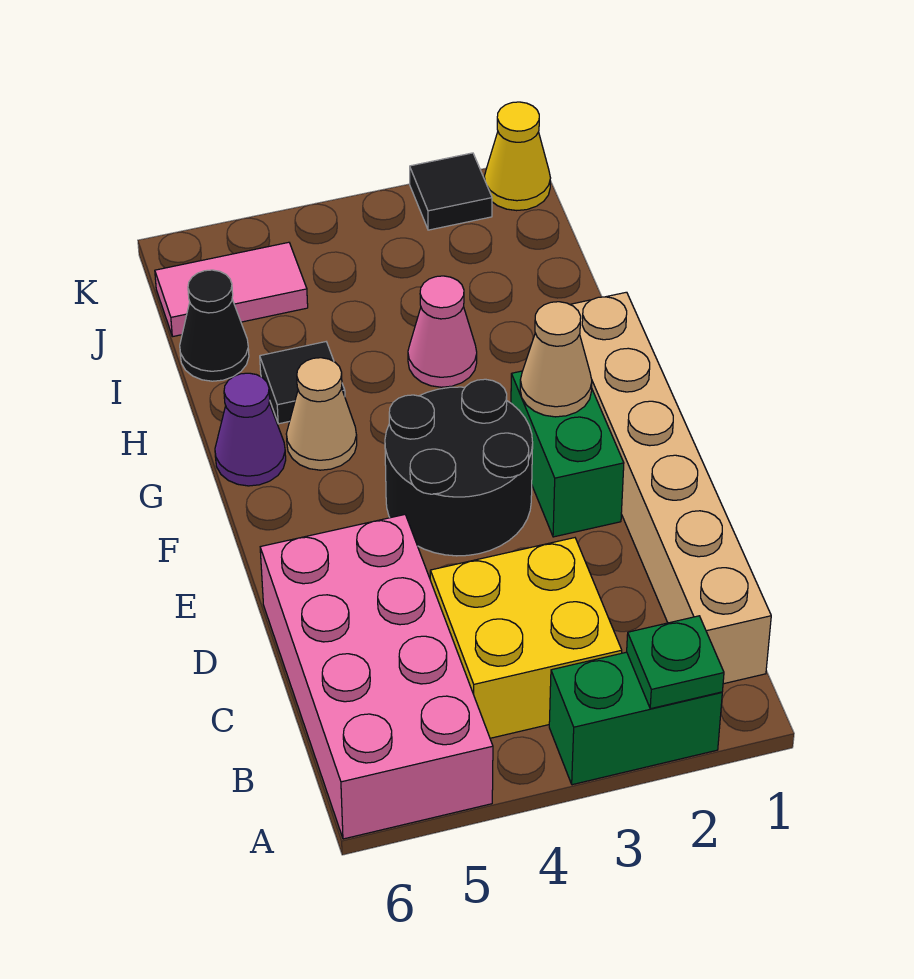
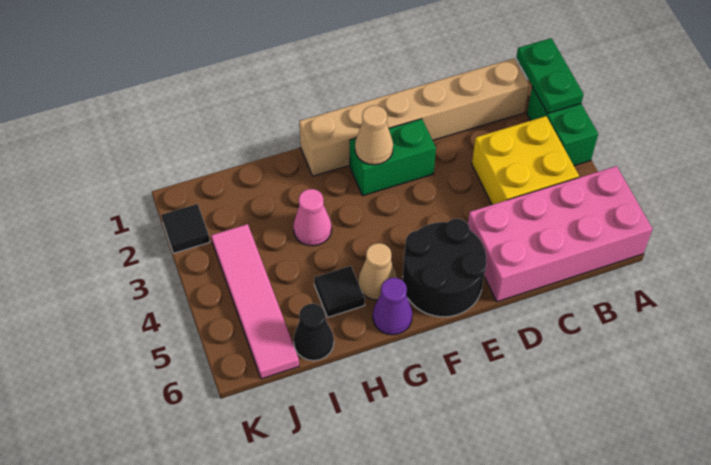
green 1x1 plate [627,616,724,709] -> green 1x2 plate [516,38,584,114]
black 2x2 round brick [385,379,533,556] -> black 2x2 round brick moved to [403,219,486,317]
pink 1x2 tile [155,242,308,337] -> pink 1x4 tile [211,224,299,379]
yellow 1x1 cone [484,102,550,211] -> none

